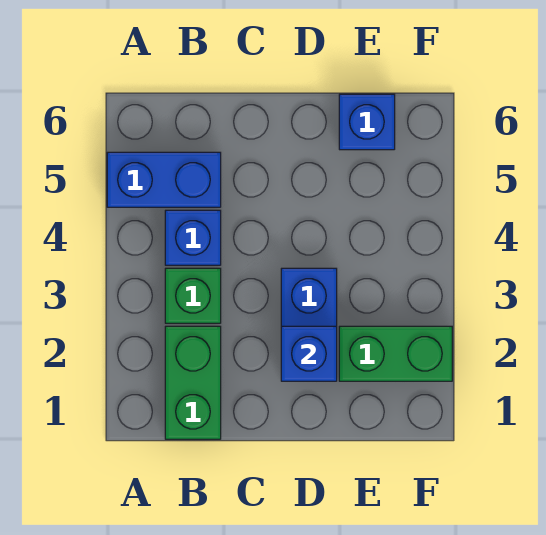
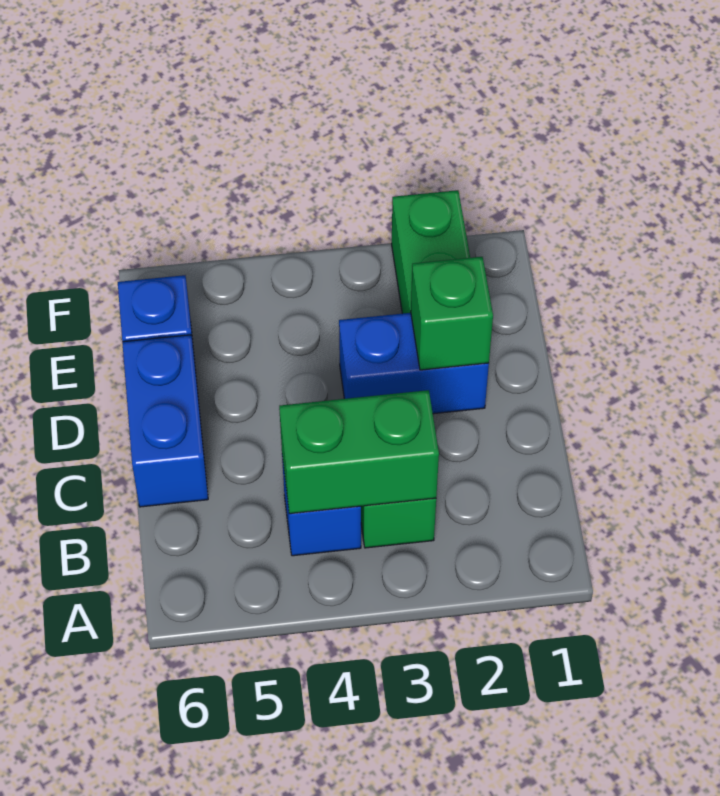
blue 1x2 brick [107,152,221,207] -> blue 1x2 brick moved to [122,335,208,507]
green 1x2 brick [165,326,221,439] -> green 1x2 brick moved to [279,390,439,514]
blue 1x1 brick [281,326,337,381] -> green 1x1 brick [411,257,493,370]

